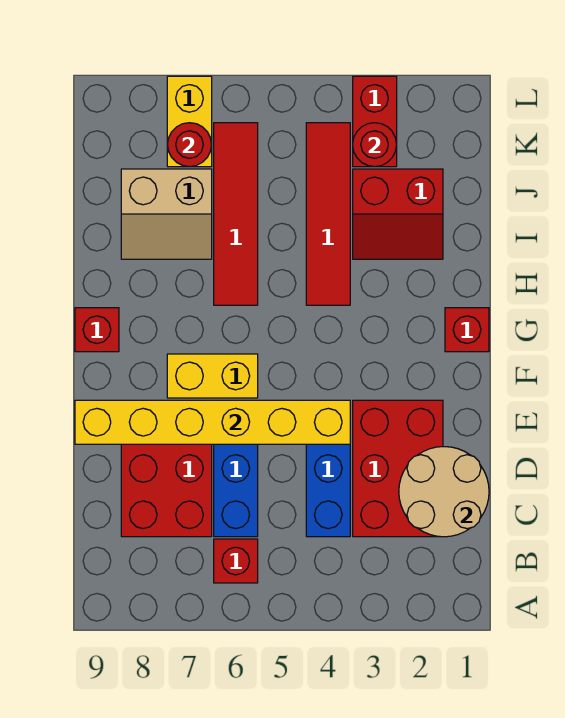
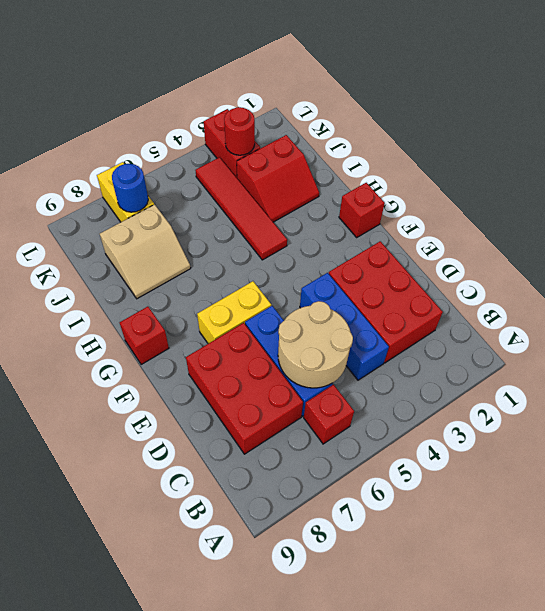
tan 2x2 round brick [399,447,489,537] -> tan 2x2 round brick moved to [278,301,353,388]
yellow 1x6 brick [75,400,350,444] -> none
red 1x4 tile [214,123,258,305] -> none
red 1x1 round brick [168,123,211,167] -> blue 1x1 round brick [112,164,148,212]

